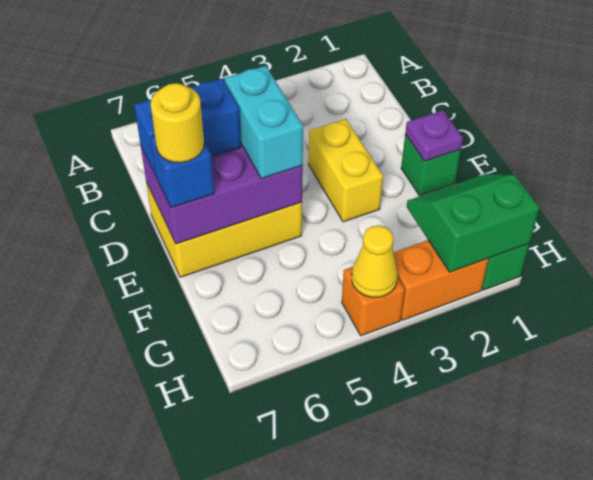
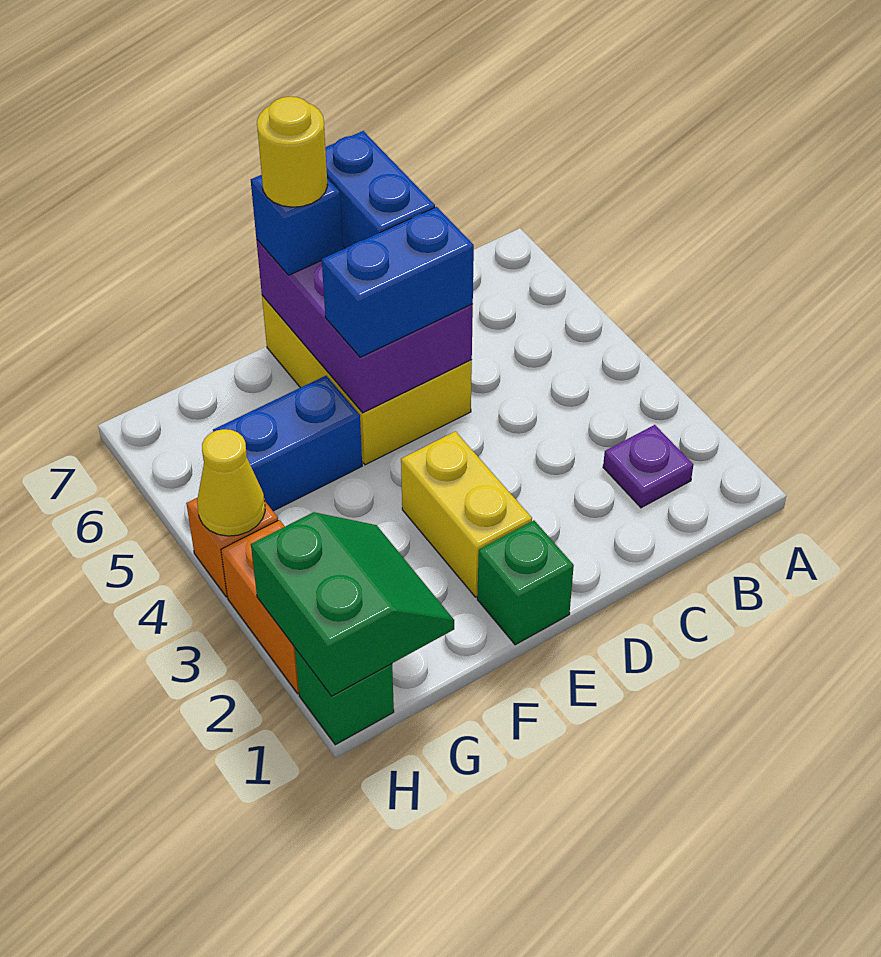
yellow 1x2 brick [308,119,383,222] -> yellow 1x2 brick turned to [401,431,532,597]
cyan 1x2 brick [224,66,303,179] -> blue 1x2 brick [322,207,474,357]
purple 1x1 plate [405,110,463,161] -> purple 1x1 plate moved to [603,425,693,508]
none -> blue 1x2 brick [213,376,362,511]

